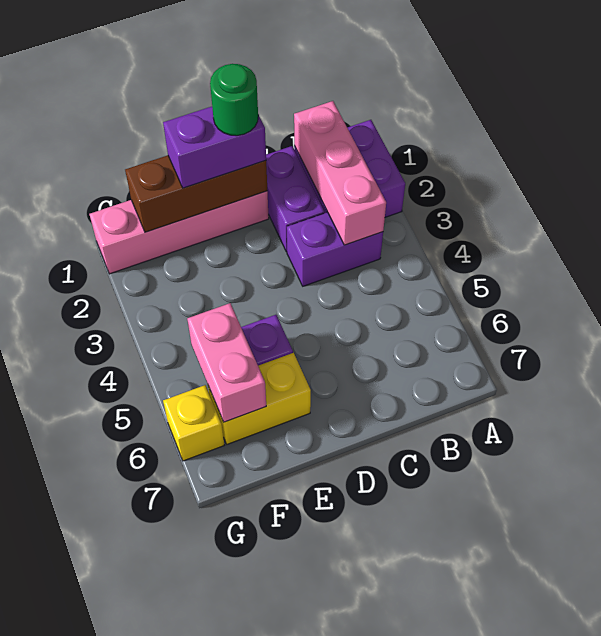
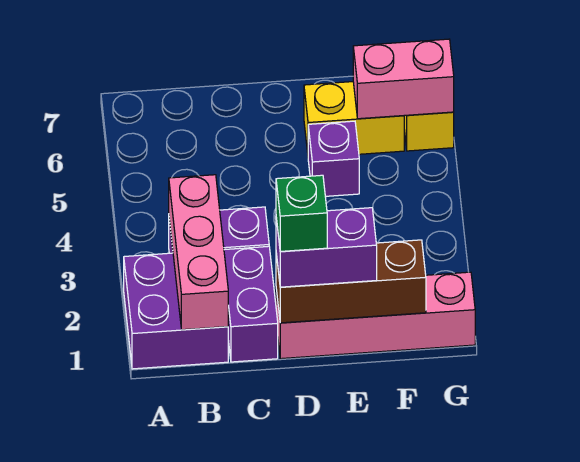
green 1x1 round brick [210,64,258,136] -> green 1x1 brick [276,175,327,251]
pink 1x2 brick [187,303,266,422] -> pink 1x2 brick turned to [353,39,454,119]

